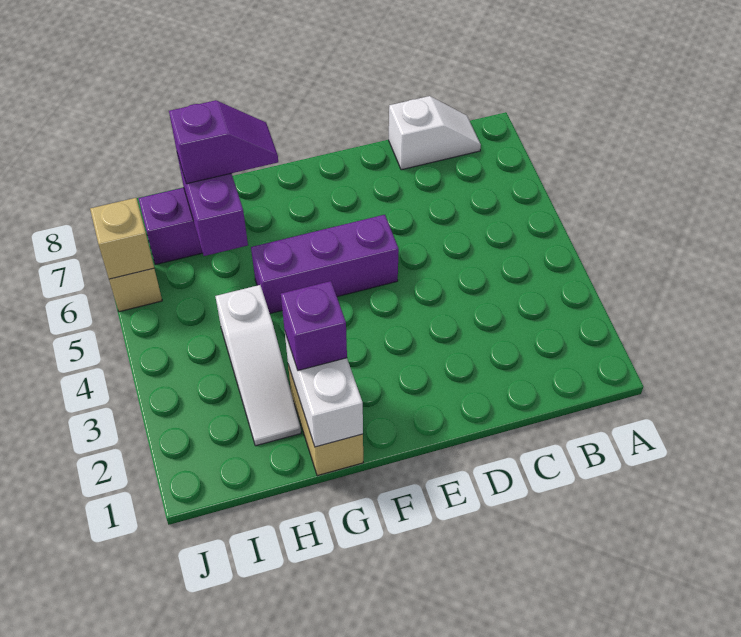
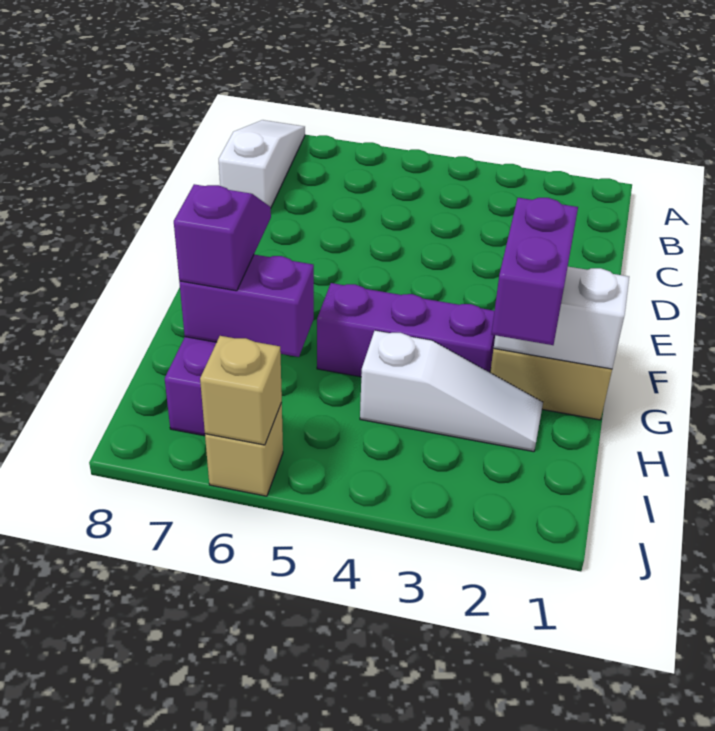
white 1x2 slope [389,96,481,170] -> white 1x3 slope [219,120,305,207]
purple 1x3 brick [251,215,399,313] -> purple 1x3 brick turned to [317,283,495,377]
purple 1x1 brick [281,281,347,370] -> purple 1x2 brick [492,198,578,345]

